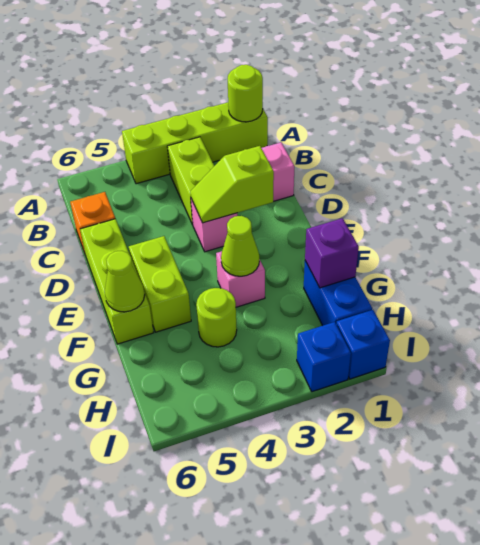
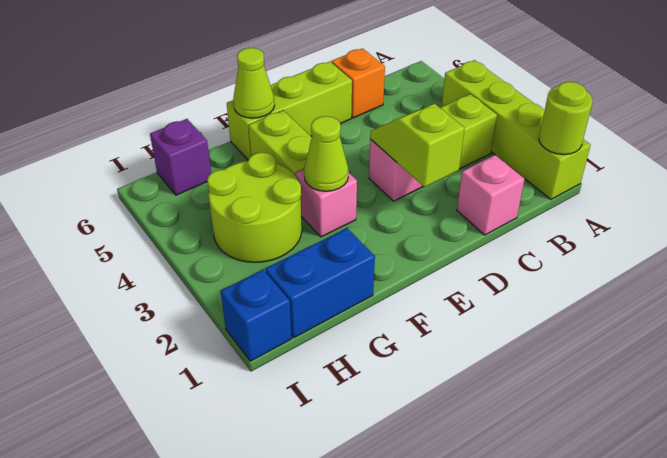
lime 1x2 brick [129,236,191,332] -> lime 1x2 brick turned to [248,110,312,176]
purple 1x1 brick [305,218,359,288] -> purple 1x1 brick moved to [150,119,211,195]
lime 1x1 round brick [196,288,237,347] -> lime 2x2 round brick [207,152,302,262]
blue 1x1 brick [297,322,351,392] -> none

